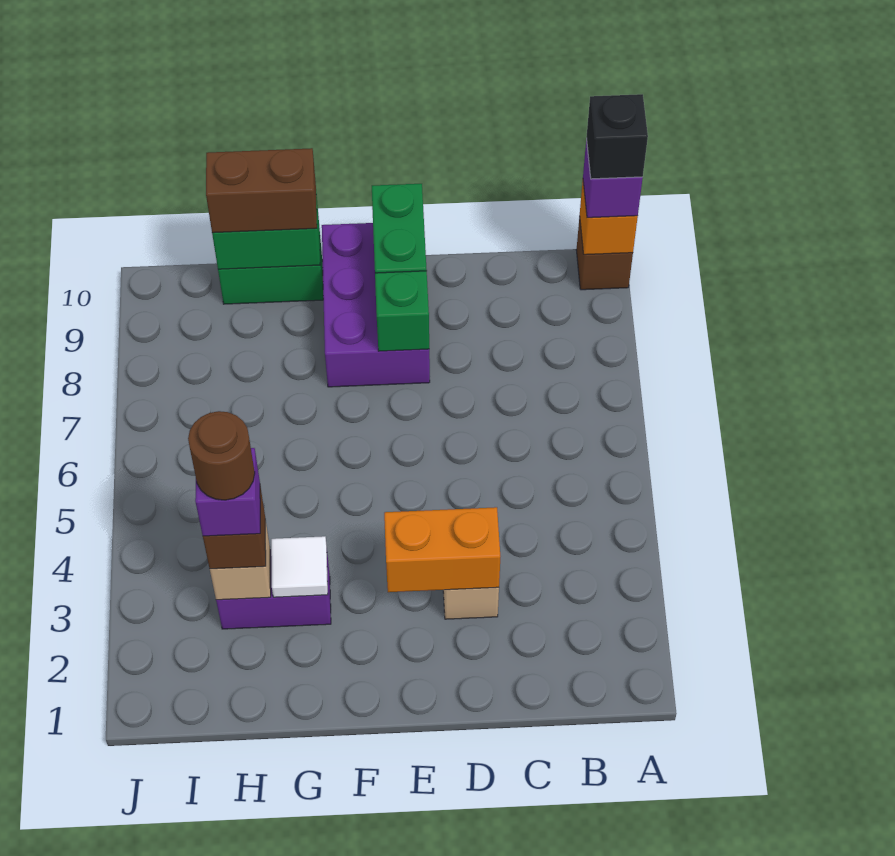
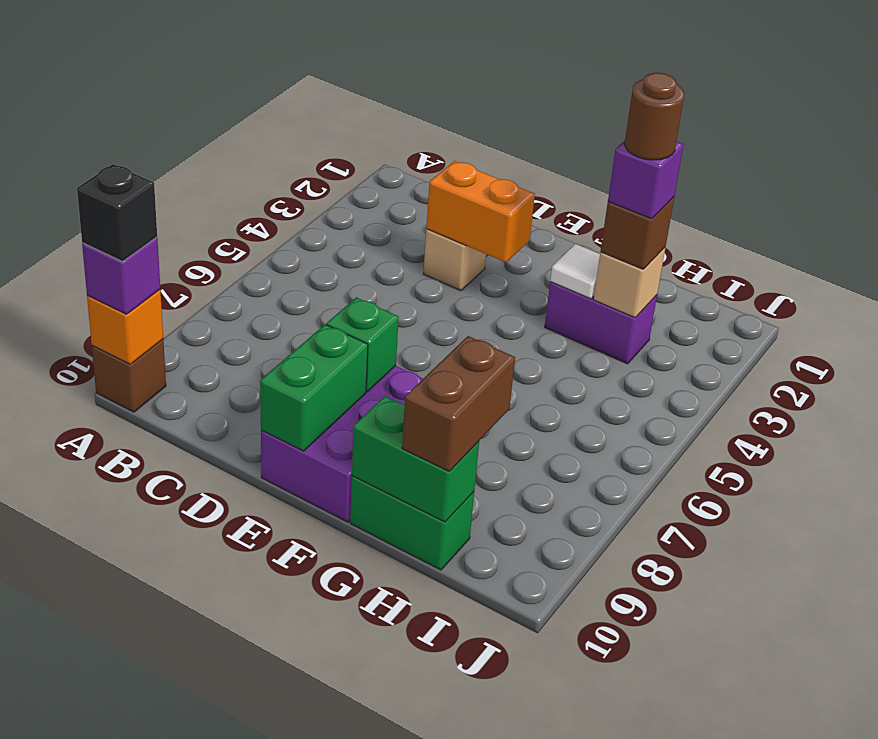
brown 1x2 brick [206,148,317,233] -> brown 1x2 brick turned to [402,336,515,472]

